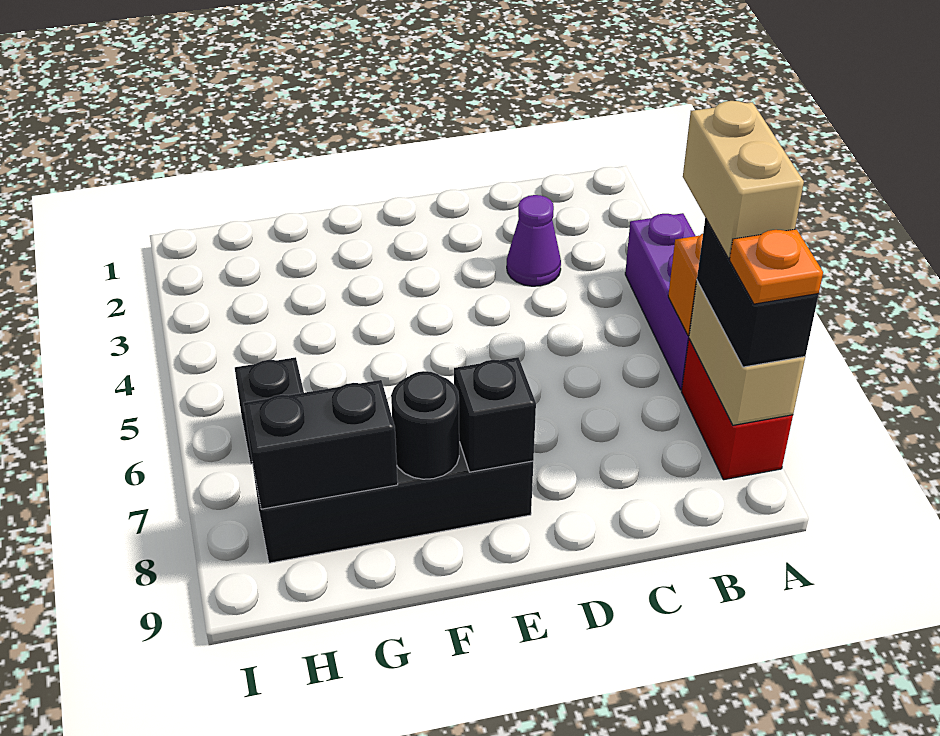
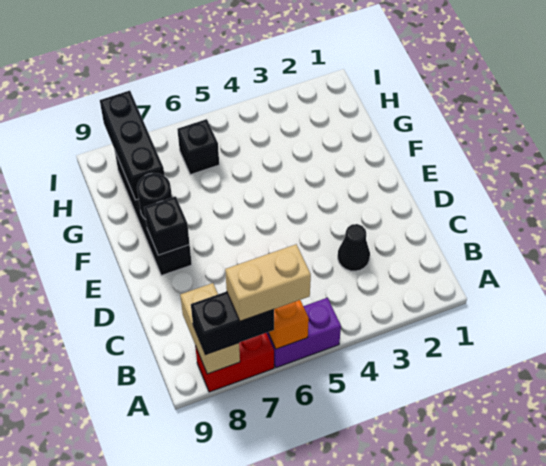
purple 1x3 brick [625,213,695,390] -> purple 1x2 brick [267,298,341,368]
tan 1x2 brick [689,281,805,425] -> tan 1x2 brick turned to [180,283,240,374]
orange 1x1 plate [729,229,823,304] -> none
purple 1x1 cone [507,195,561,286] -> black 1x1 cone [338,224,370,271]
black 1x2 brick [244,380,398,509] -> black 1x3 brick [100,91,164,200]

